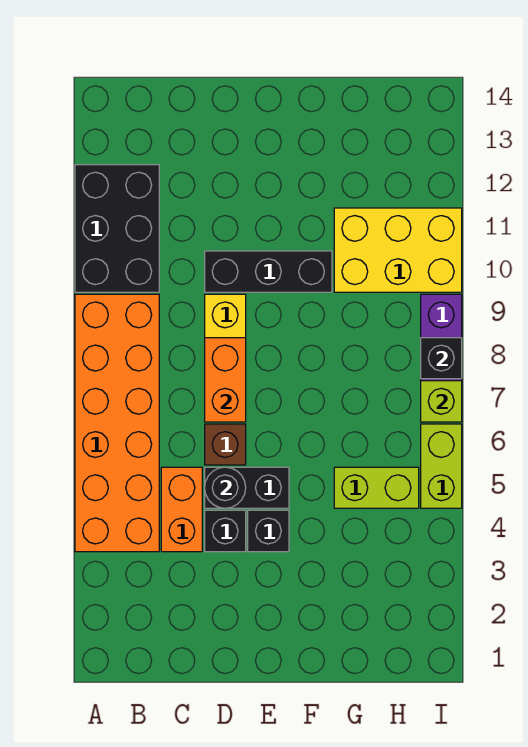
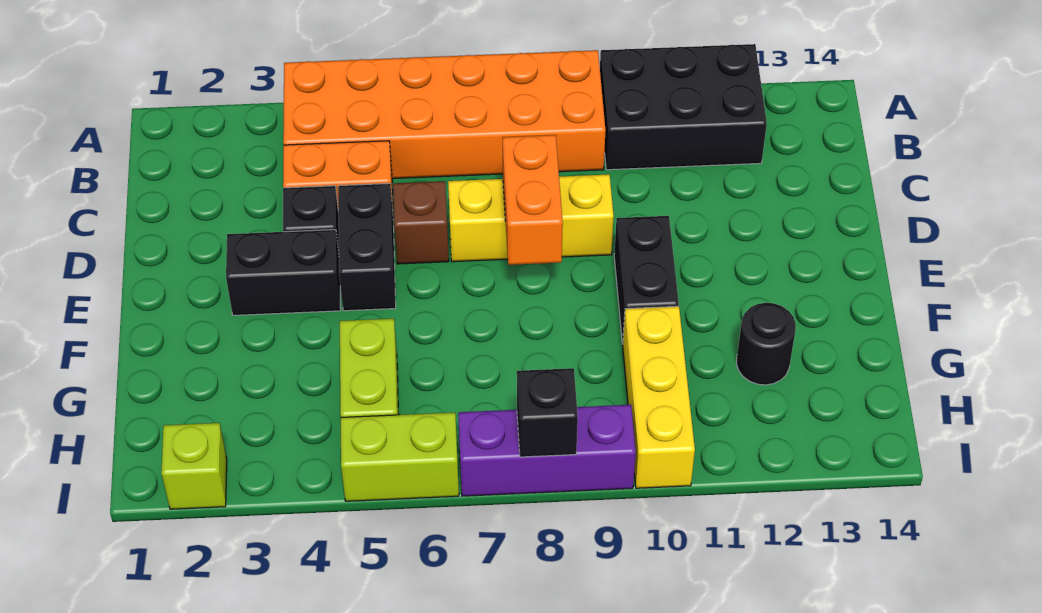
black 1x1 round brick [205,467,246,508] -> black 1x1 round brick moved to [736,303,796,385]
orange 1x2 brick [205,338,246,422] -> orange 1x2 brick turned to [502,135,563,265]
black 1x3 brick [205,251,332,292] -> black 1x2 brick [614,216,679,344]
black 1x1 brick [248,510,289,552] -> black 1x2 brick [226,230,341,315]
yellow 2x3 brick [334,208,462,292] -> yellow 1x3 brick [623,306,695,488]
lime 1x1 brick [421,381,462,422] -> lime 1x1 brick moved to [161,423,227,509]

